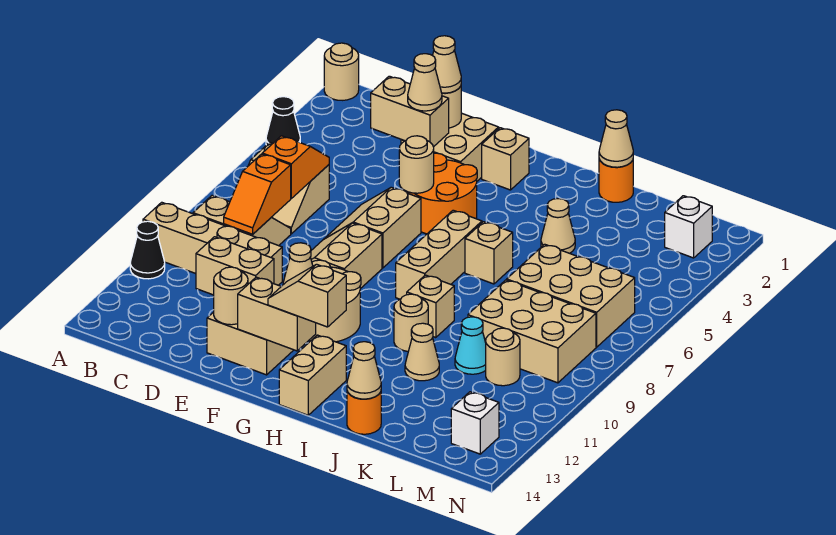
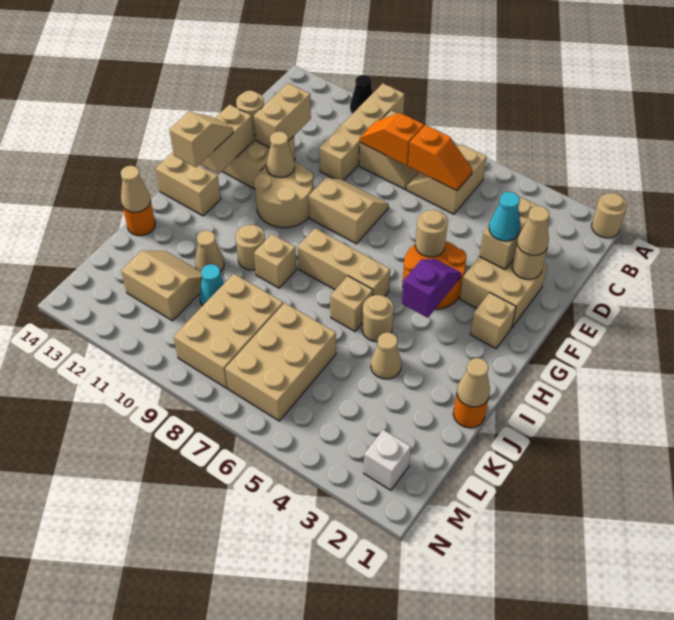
black 1x1 cone [266,97,300,145] -> none
tan 1x1 cone [408,54,442,111] -> cyan 1x1 cone [489,192,520,241]
tan 2x2 slope [326,187,421,268] -> tan 2x2 slope moved to [121,251,202,321]
none -> purple 1x2 slope [402,259,461,318]
tan 1x1 round brick [486,328,520,386] -> tan 1x1 round brick moved to [362,295,394,342]
white 1x1 brick [451,392,499,454] -> none

